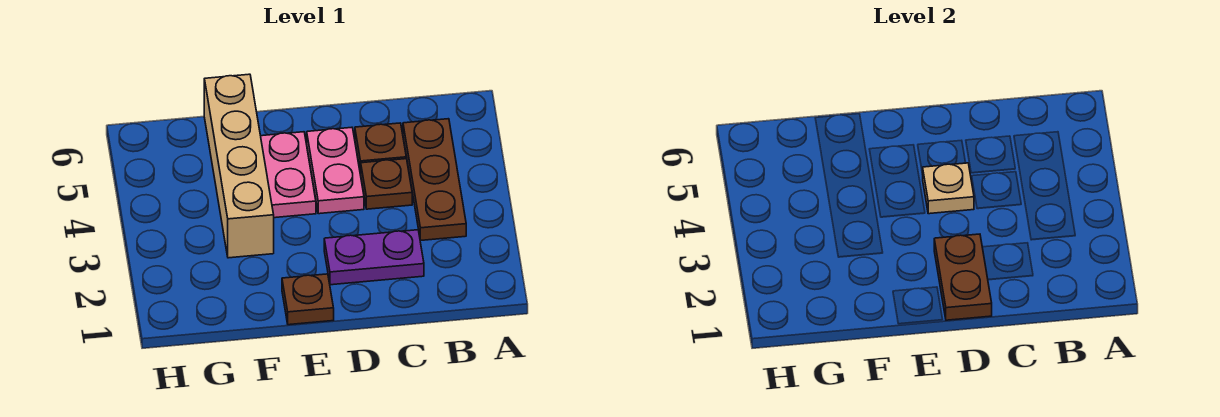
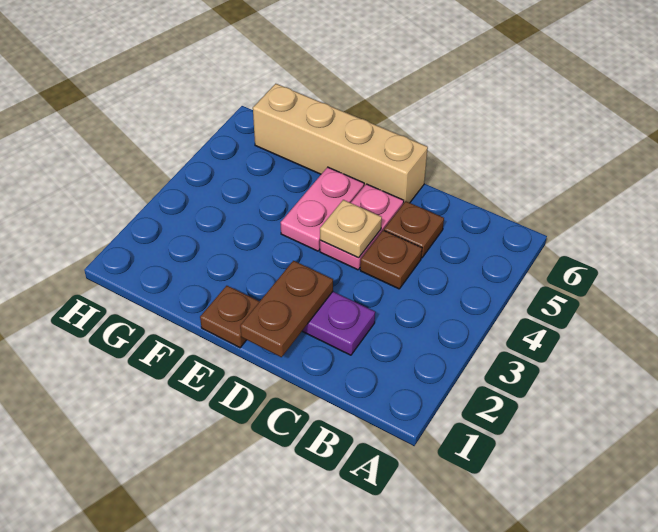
brown 1x3 plate [403,119,466,241] -> none
tan 1x4 brick [204,74,274,258] -> tan 1x4 brick turned to [253,84,428,204]

